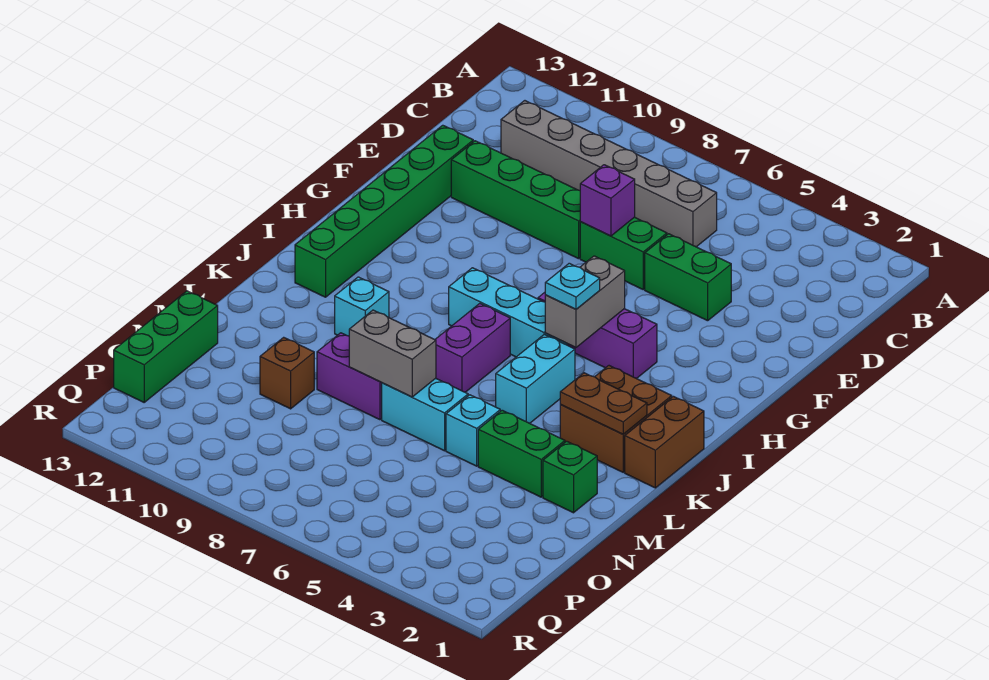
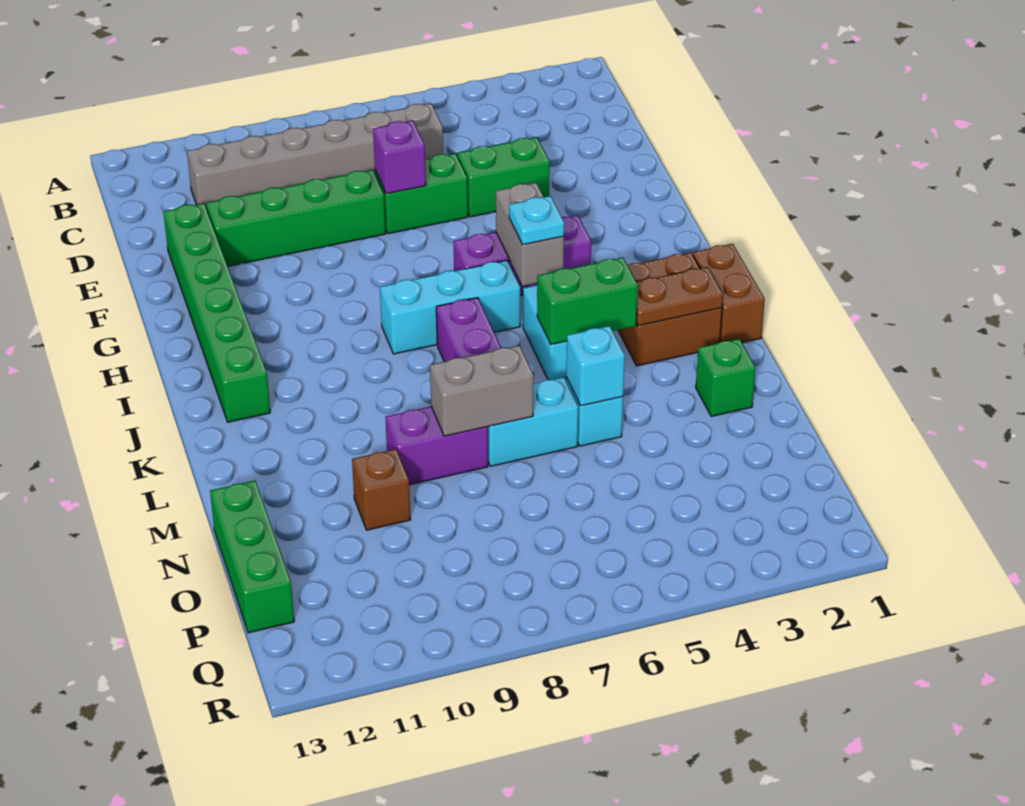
cyan 1x1 brick [335,277,389,336] -> cyan 1x1 brick moved to [566,326,625,406]
green 1x2 brick [478,410,565,497] -> green 1x2 brick moved to [537,257,638,344]

